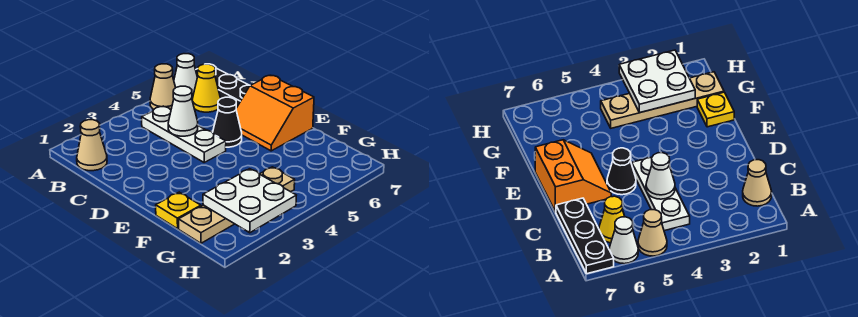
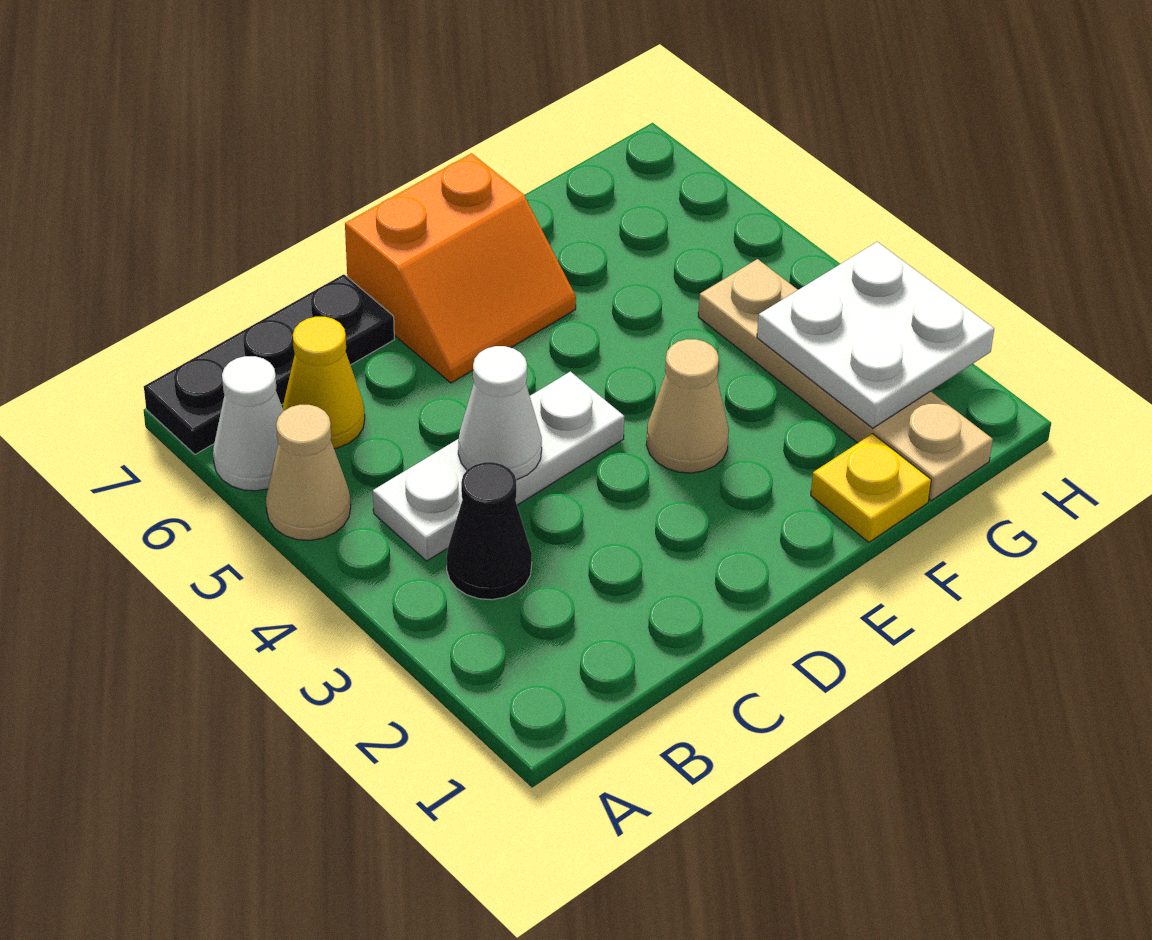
tan 1x1 cone [77,120,107,171] -> tan 1x1 cone moved to [646,339,729,473]
black 1x1 cone [213,97,242,147] -> black 1x1 cone moved to [447,462,532,600]

